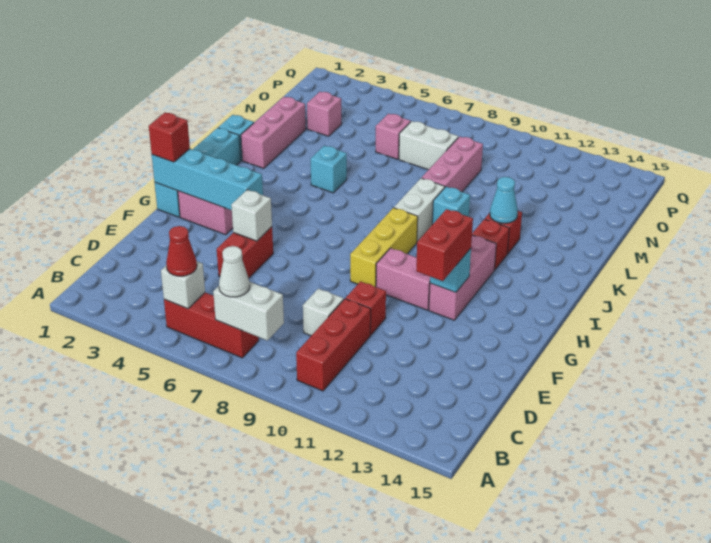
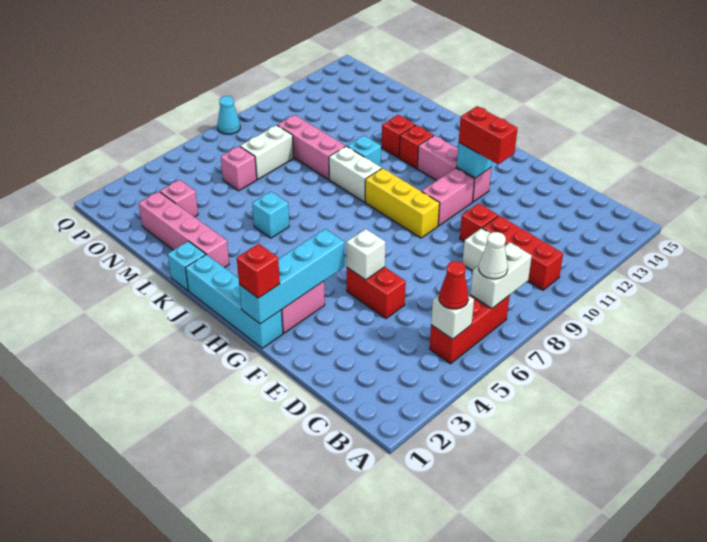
pink 1x3 brick [241,97,306,169] -> pink 1x4 brick [139,192,229,268]
cyan 1x1 cone [490,177,518,223] -> cyan 1x1 cone moved to [217,96,240,134]

